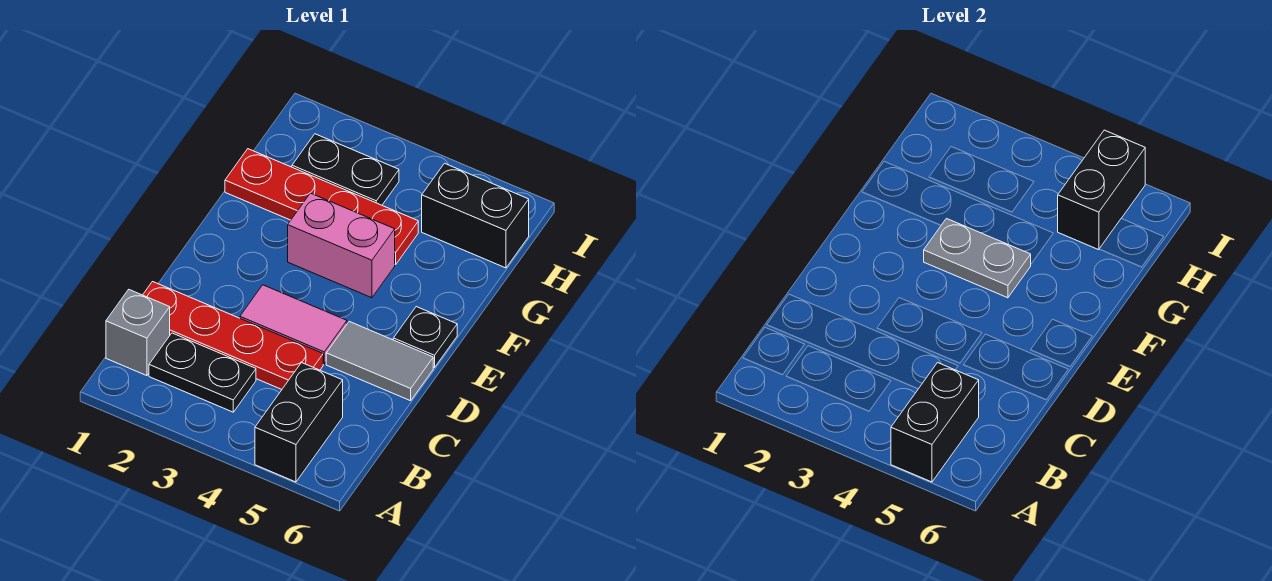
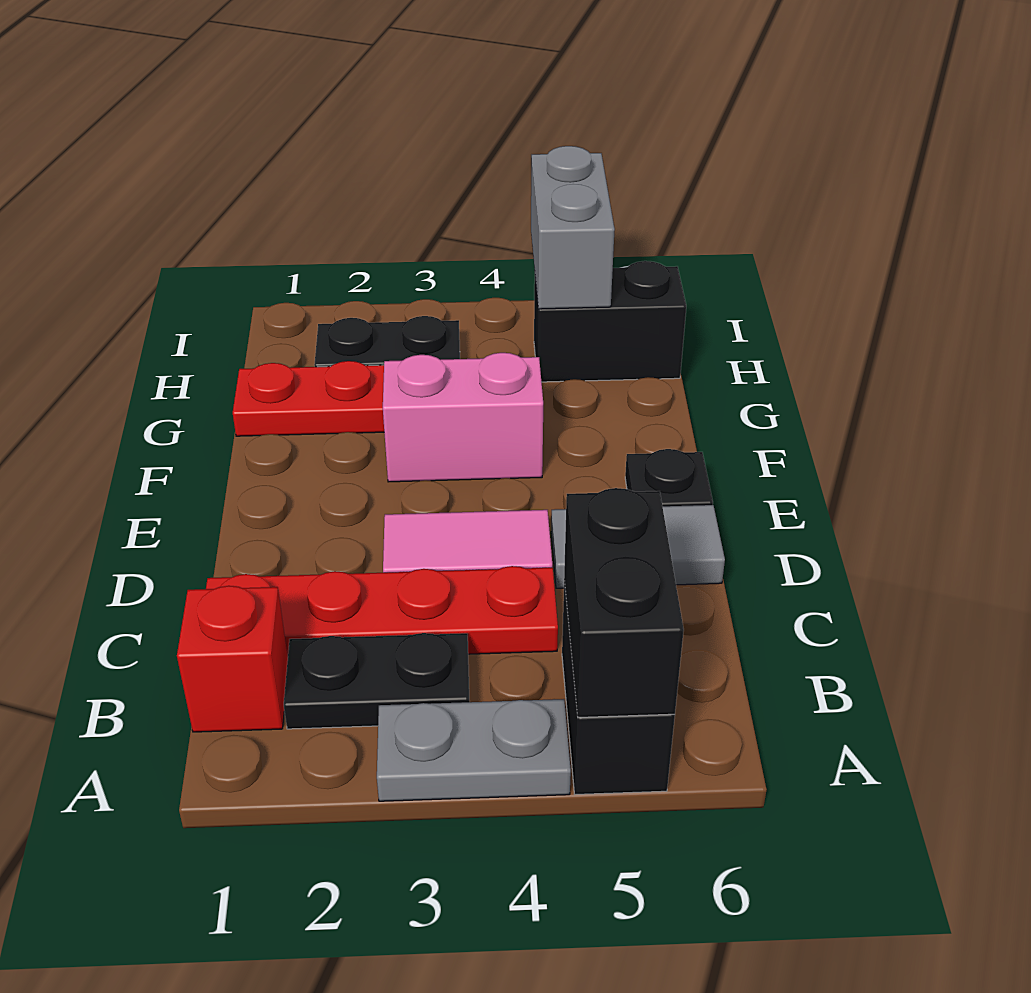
grey 1x1 brick [106,289,170,376] -> red 1x1 brick [177,586,288,732]
grey 1x2 plate [924,219,1031,298] -> grey 1x2 plate moved to [377,699,571,801]
black 1x2 brick [1058,130,1145,250] -> grey 1x2 brick [531,146,615,309]

